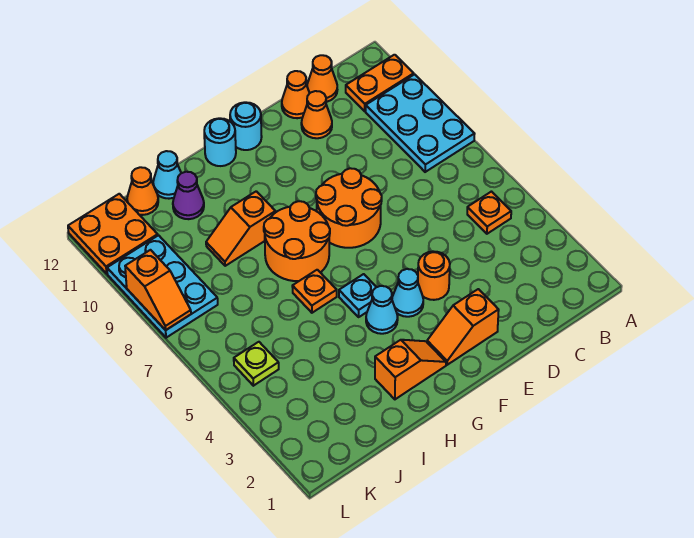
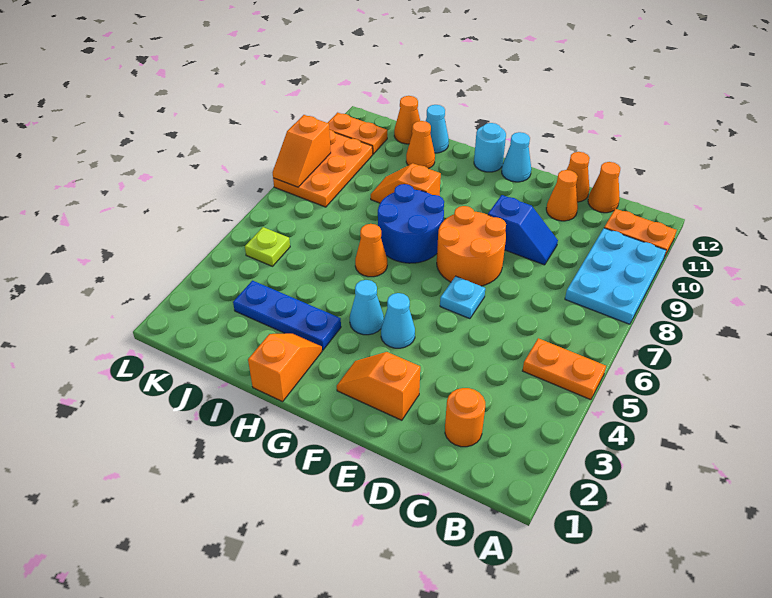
orange 1x1 plate [467,192,511,234] -> orange 1x2 plate [523,338,606,400]
none -> blue 1x2 slope [488,195,558,265]
orange 1x1 round brick [418,251,450,300] -> orange 1x1 round brick moved to [445,388,485,447]
cyan 1x1 round brick [230,102,262,150] -> cyan 1x1 cone [502,132,531,182]
orange 1x2 slope [375,340,446,399] -> orange 1x2 slope turned to [248,333,322,402]
cyan 1x1 plate [339,274,376,317] -> cyan 1x1 plate moved to [440,276,485,319]
orange 2x2 round brick [264,201,330,281] -> blue 2x2 round brick [378,184,444,263]
none -> blue 1x3 plate [233,281,341,350]
orange 1x1 plate [292,270,337,313] -> orange 1x1 cone [355,224,387,277]
purple 1x1 cone [173,172,204,219] -> orange 1x1 cone [406,121,435,169]
cyan 2x3 plate [107,235,218,338] -> orange 2x3 plate [273,130,373,207]
orange 2x2 plate [68,194,158,274] -> orange 1x2 plate [328,113,387,154]

